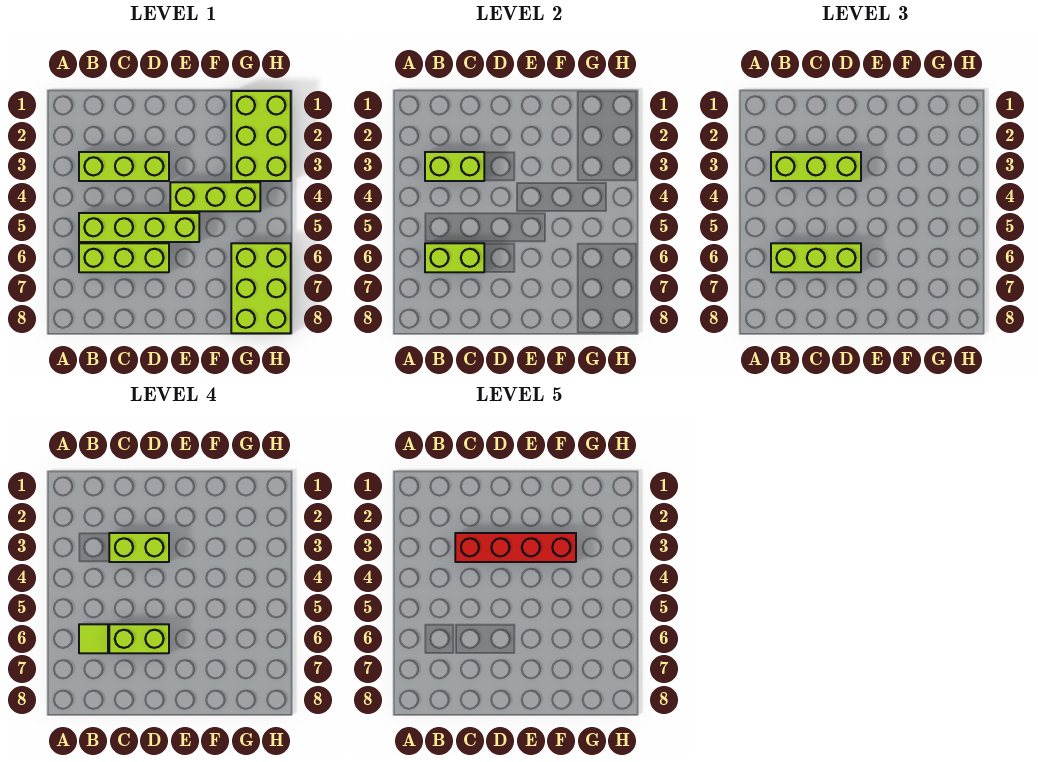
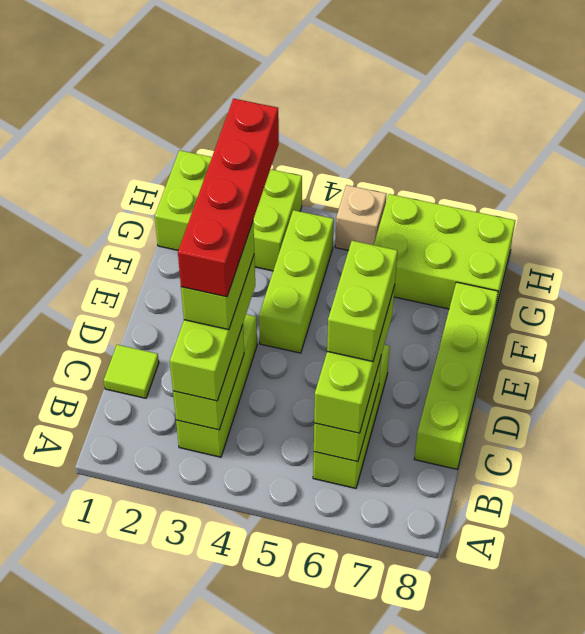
lime 1x4 brick [79,213,199,242] -> lime 1x4 brick moved to [414,282,498,469]
lime 1x1 tile [79,624,108,653] -> lime 1x1 tile moved to [104,345,159,398]
none -> tan 1x1 brick [335,185,387,250]

